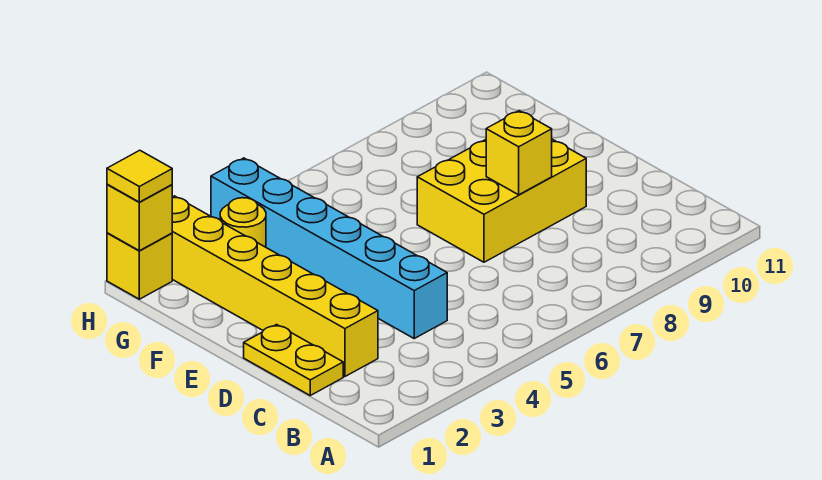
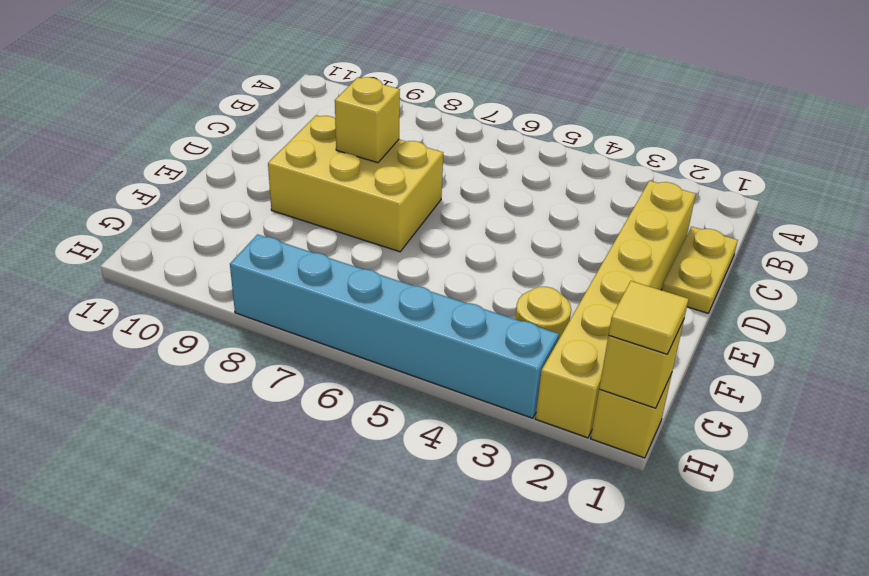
cyan 1x6 brick [211,158,447,338] -> cyan 1x6 brick turned to [230,234,559,418]

